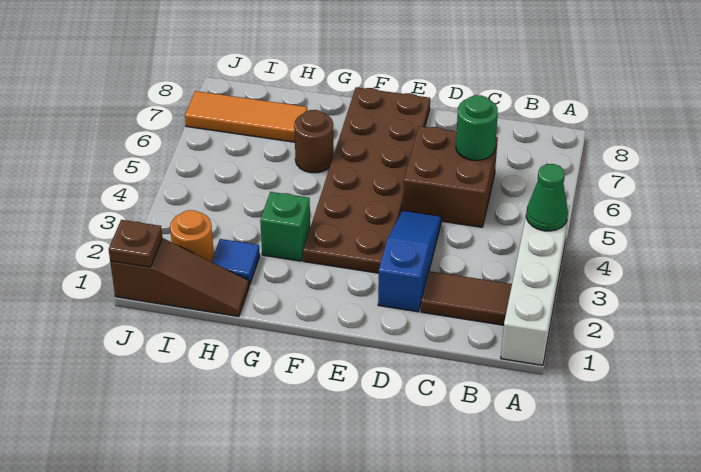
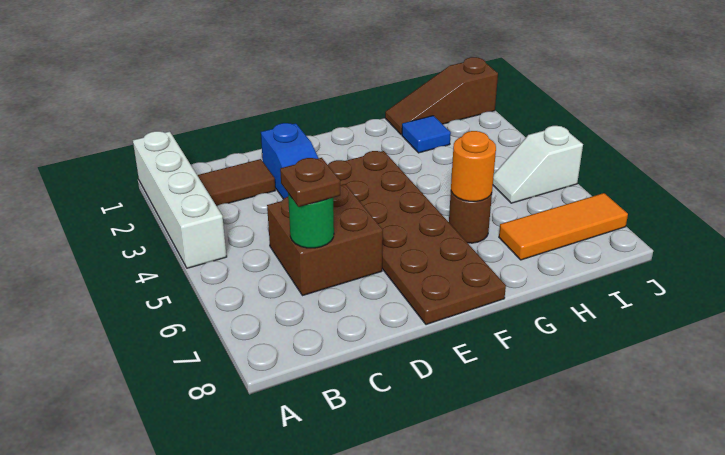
green 1x1 cone [526,164,568,231] -> none
green 1x1 brick [260,192,310,261] -> none
orange 1x1 round brick [170,210,214,261] -> orange 1x1 round brick moved to [451,131,496,201]
none -> white 1x2 slope [493,126,583,203]
brown 1x1 plate [109,220,162,267] -> brown 1x1 plate moved to [280,158,340,207]

